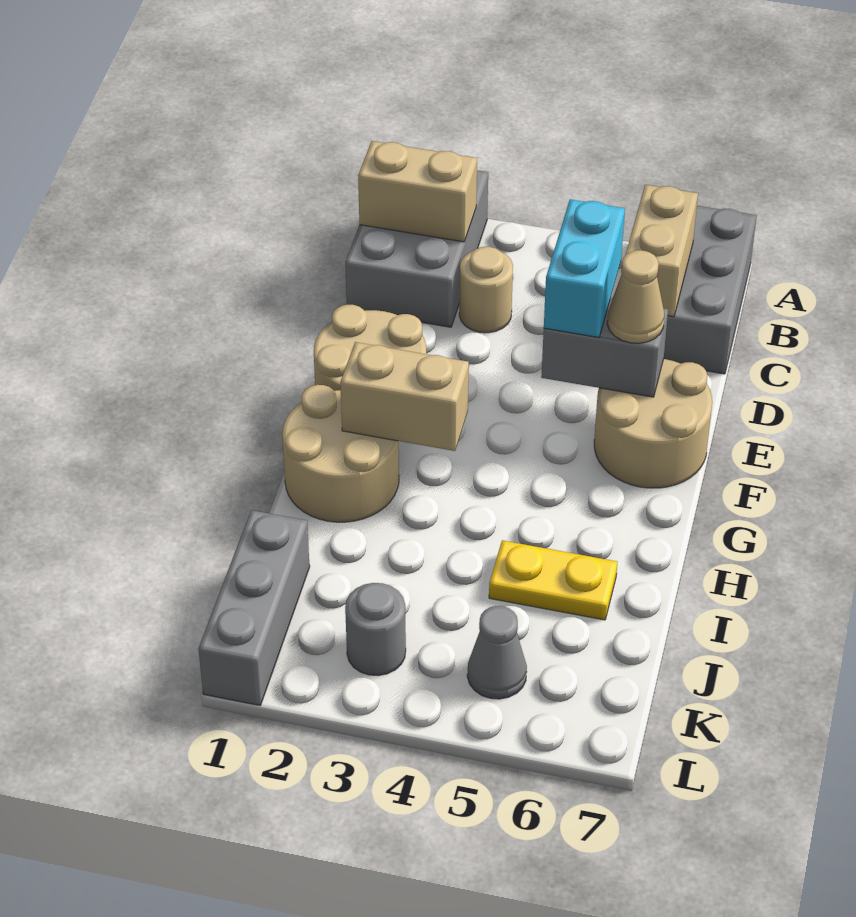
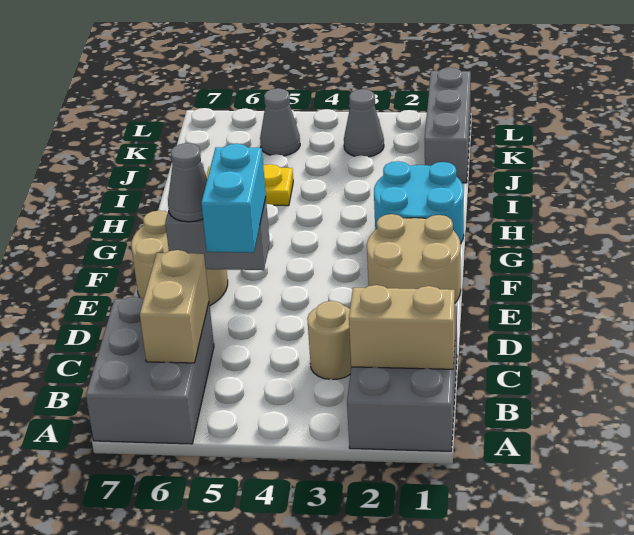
tan 1x1 cone [607,250,664,343] -> grey 1x1 cone [168,143,207,222]
tan 2x2 round brick [282,385,399,522] -> cyan 2x2 round brick [374,161,464,244]
tan 1x2 brick [340,342,469,451] -> none
grey 1x1 round brick [345,583,406,676] -> grey 1x1 cone [344,89,384,157]

